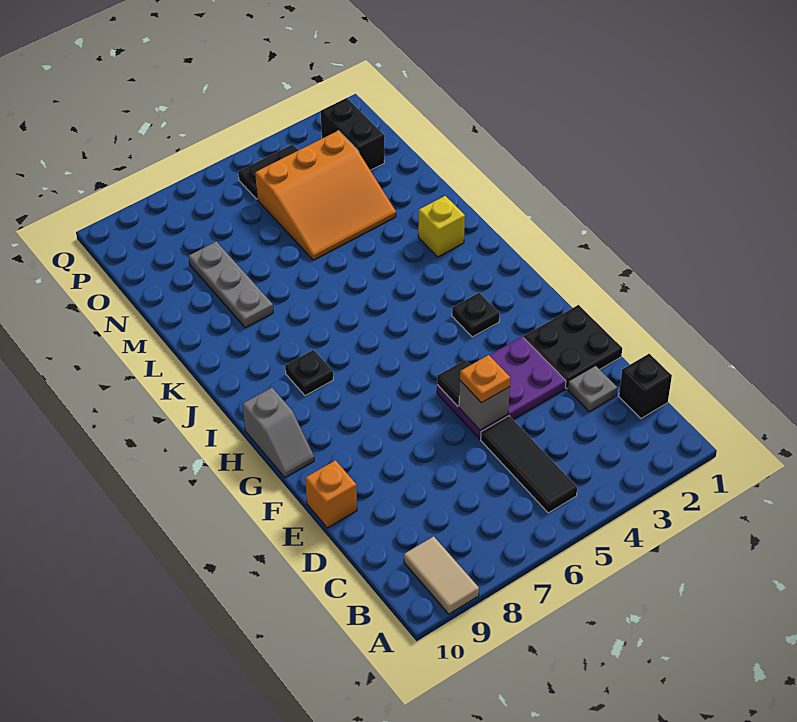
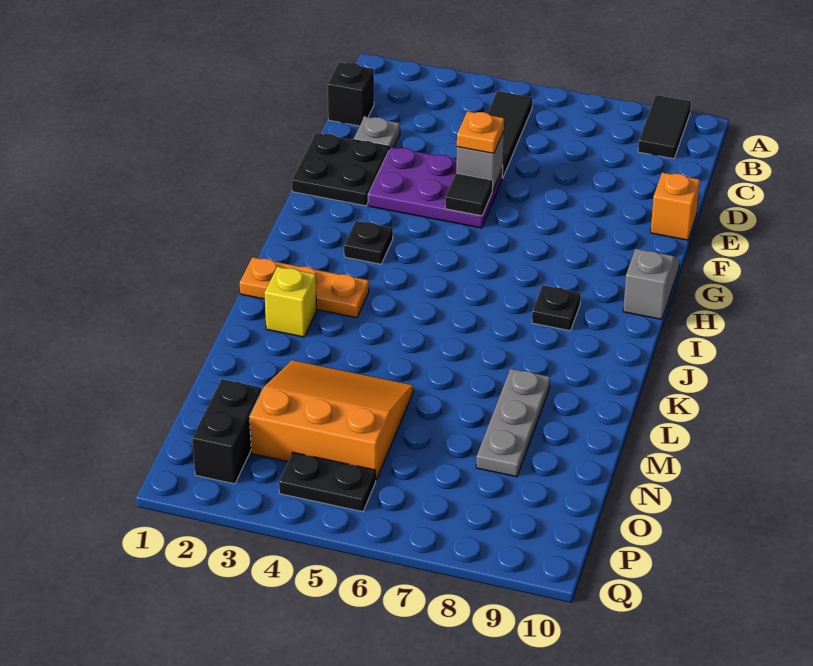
tan 1x2 tile [404,536,479,614] -> black 1x2 tile [638,95,691,159]
none -> orange 1x3 plate [240,257,369,318]

